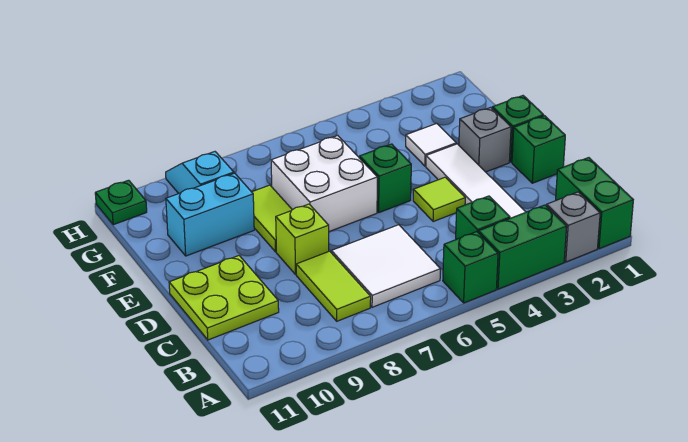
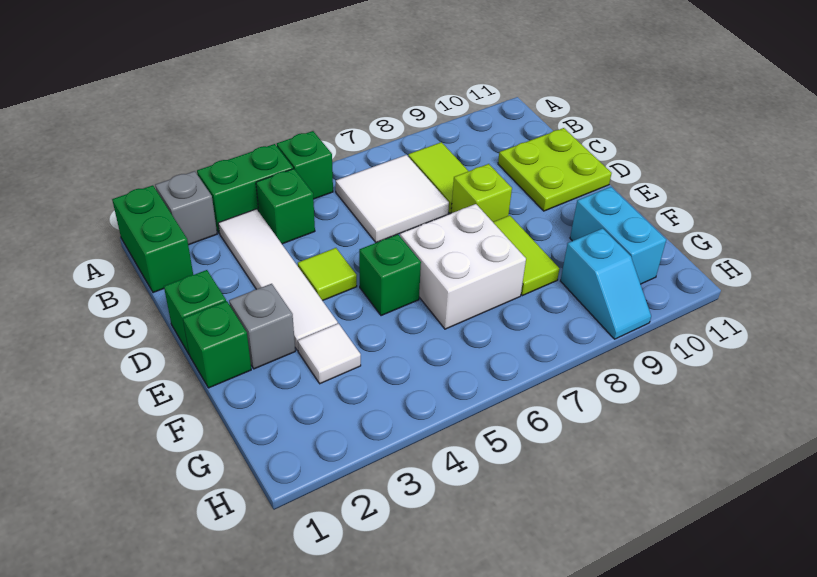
cyan 1x2 brick [166,173,254,256] -> cyan 1x2 brick turned to [570,187,666,284]
green 1x1 plate [95,180,147,225] -> none

